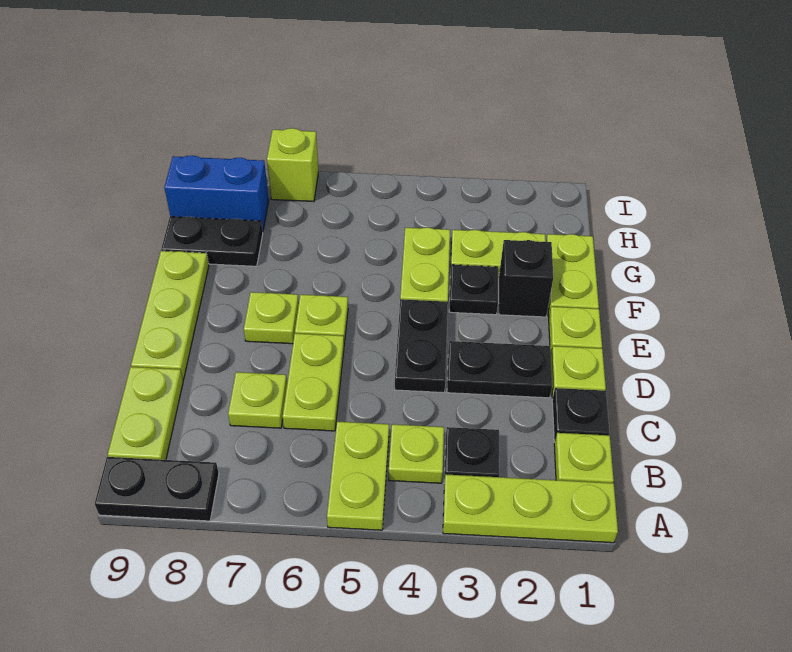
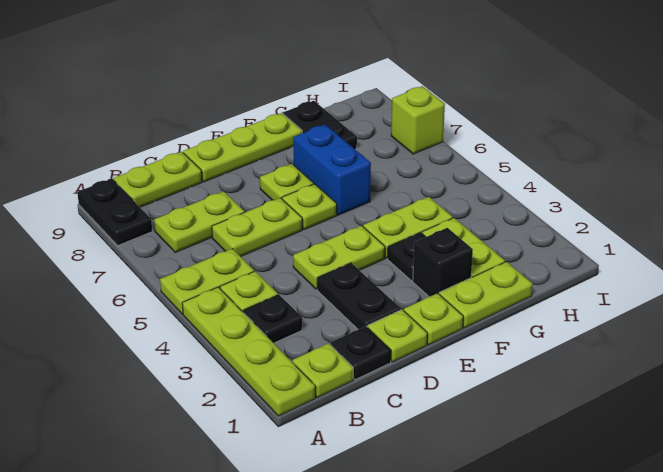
lime 1x3 plate [443,474,618,543] -> lime 1x4 plate [182,287,315,416]
lime 1x1 plate [228,372,287,428] -> lime 1x2 plate [154,191,245,252]
black 1x2 plate [395,299,448,393] -> lime 1x2 plate [293,226,385,289]
blue 1x2 brick [164,155,269,231] -> blue 1x2 brick moved to [293,124,371,215]

